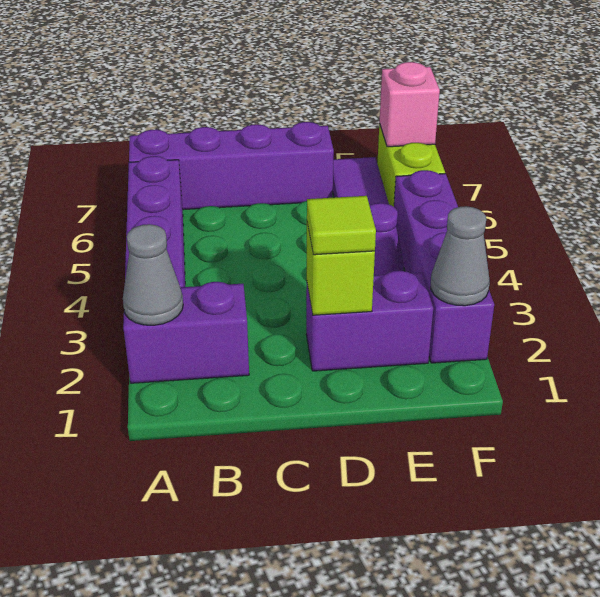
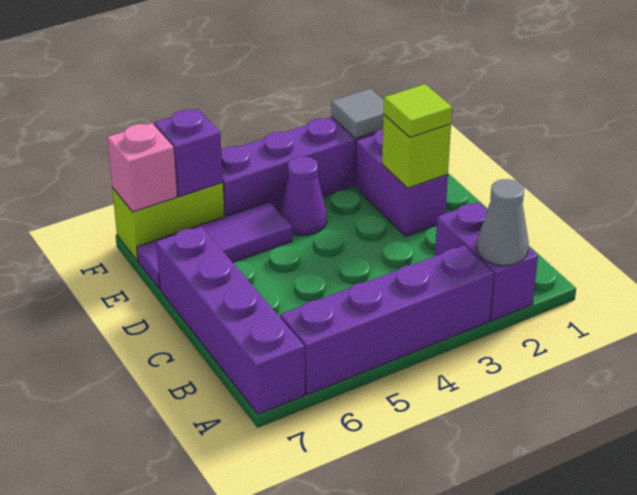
grey 1x1 cone [431,206,490,306] -> grey 1x1 tile [331,89,384,138]
none -> purple 1x1 brick [154,109,223,197]

